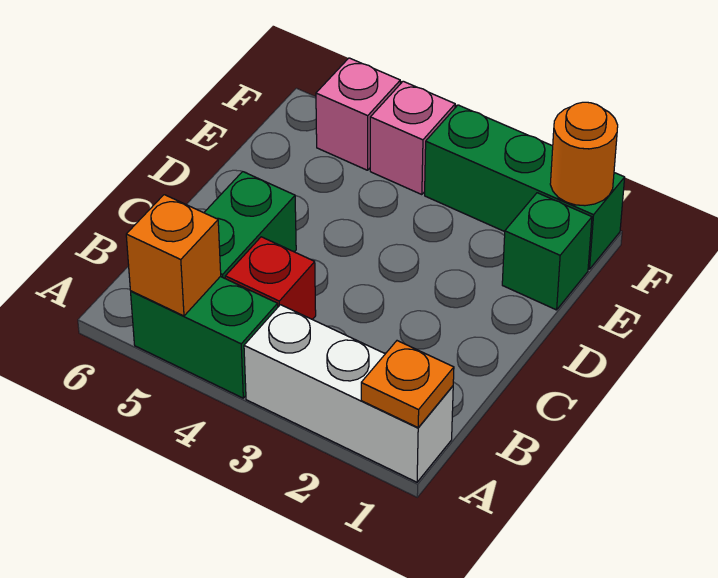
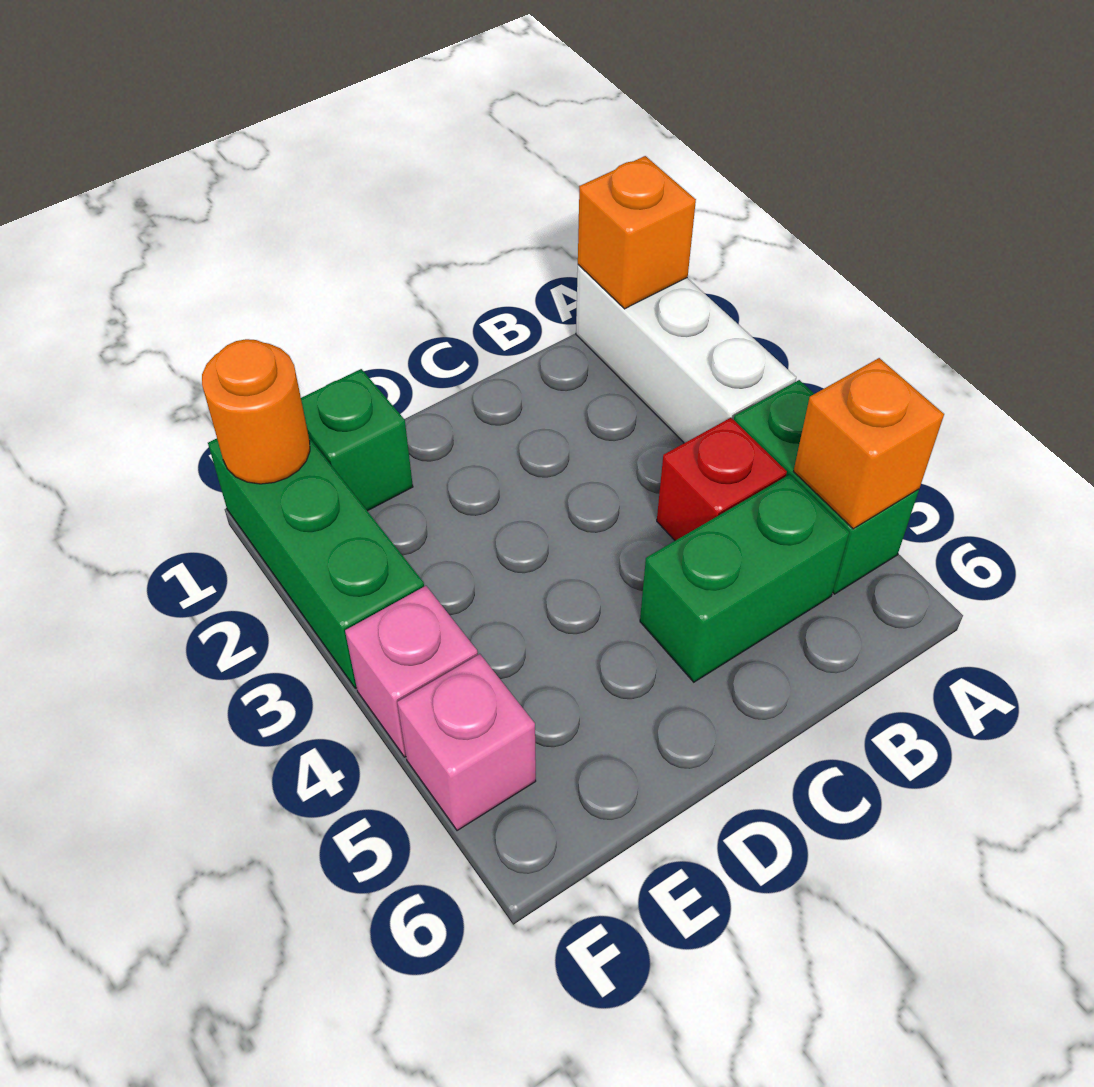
orange 1x1 plate [361,341,454,427] -> orange 1x1 brick [578,156,696,309]

